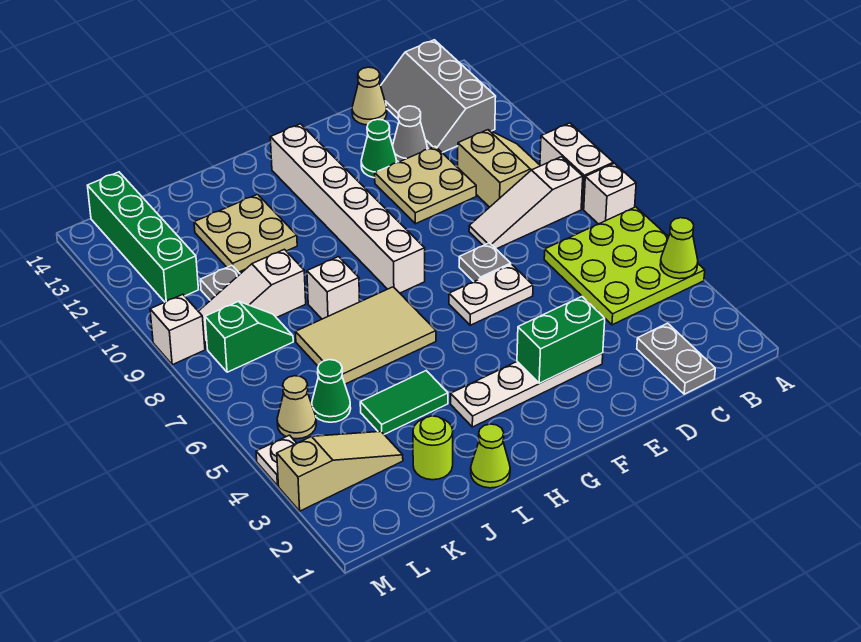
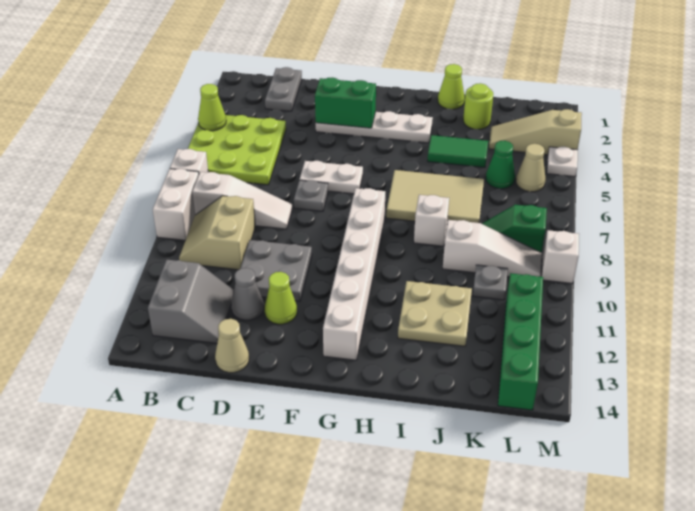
grey 2x3 slope [381,40,496,153] -> grey 2x2 slope [148,260,234,343]
tan 2x2 plate [375,146,476,224] -> grey 2x2 plate [240,240,312,301]
green 1x1 cone [361,119,397,178] -> lime 1x1 cone [265,272,297,324]

